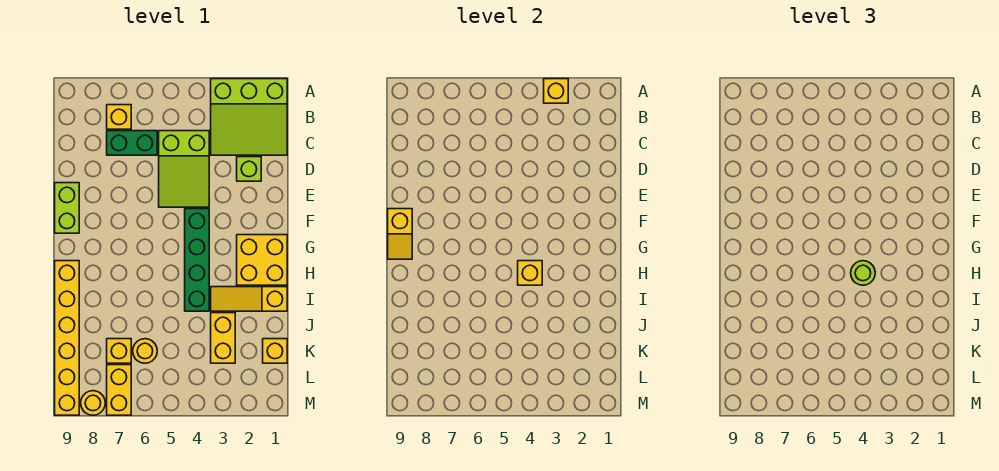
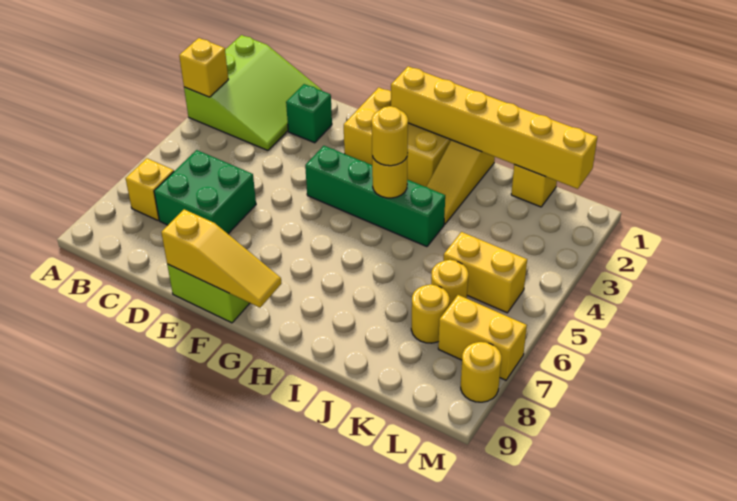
lime 2x3 slope [159,131,209,207] -> none
green 1x2 brick [107,131,157,155] -> green 2x2 brick [154,150,256,234]
lime 1x1 brick [237,157,261,181] -> green 1x1 brick [286,84,332,143]
yellow 1x2 slope [388,209,412,259] -> yellow 1x3 slope [161,209,281,307]
yellow 2x2 brick [237,235,287,285] -> yellow 2x3 brick [344,87,451,187]
yellow 1x1 brick [518,261,542,285] -> yellow 1x1 round brick [372,154,408,198]
lime 1x1 round brick [851,261,875,285] -> yellow 1x1 round brick [372,106,408,166]
yellow 1x6 brick [55,261,79,415] -> yellow 1x6 brick moved to [391,66,597,189]
yellow 1x2 brick [211,313,235,363] -> yellow 1x2 brick moved to [444,232,527,313]
yellow 1x1 brick [107,339,131,363] -> yellow 1x1 round brick [411,284,449,343]

